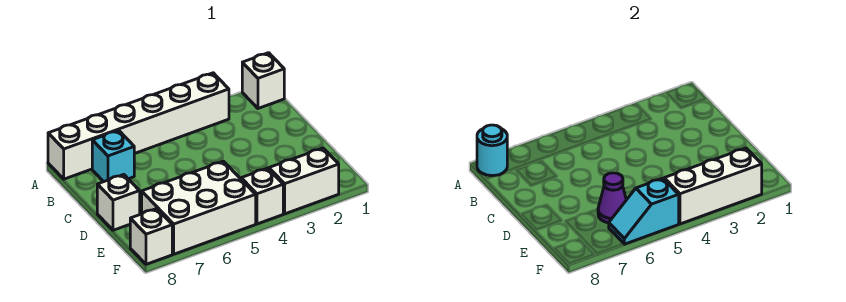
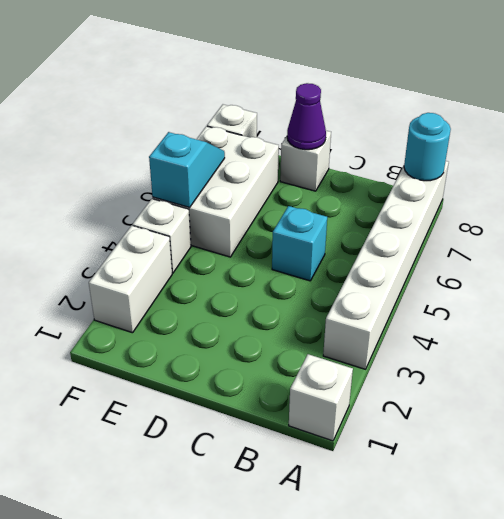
cyan 1x1 brick [92,130,134,182] -> cyan 1x1 brick moved to [272,206,327,281]
purple 1x1 cone [598,173,626,223] -> purple 1x1 cone moved to [287,83,326,150]
white 1x3 brick [664,148,762,224] -> none

